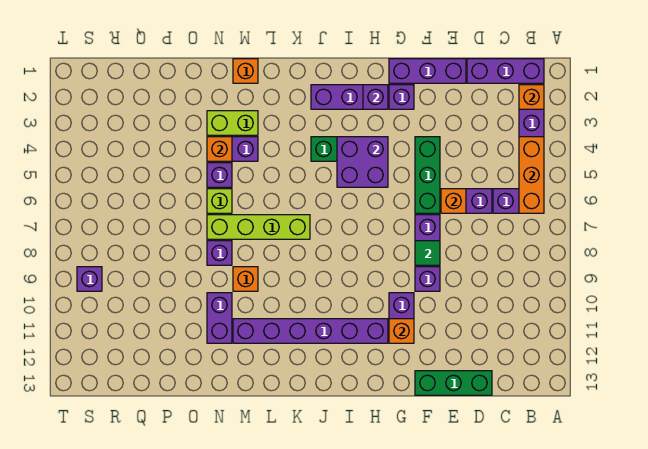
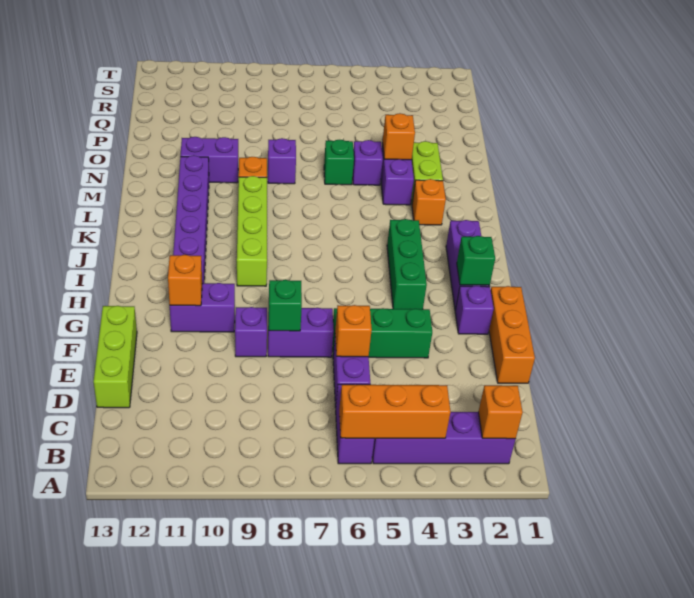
purple 1x3 brick [467,59,544,83] -> none
green 1x3 brick [415,371,492,395] -> lime 1x3 brick [93,306,137,408]
purple 1x3 brick [389,59,466,83] -> orange 1x3 brick [489,286,535,383]
green 1x1 tile [415,241,440,265] -> green 1x1 brick [269,280,302,331]
purple 1x1 brick [363,85,388,109] -> green 1x1 brick [457,236,495,285]
purple 2x2 brick [337,137,388,187] -> none
lime 1x4 brick [207,215,310,239] -> lime 1x4 brick moved to [237,176,267,286]
orange 1x1 brick [233,59,258,83] -> orange 1x1 brick moved to [412,179,446,225]
lime 1x1 brick [207,189,232,213] -> green 1x1 brick [324,140,354,185]
purple 1x1 brick [77,267,102,291] -> none

